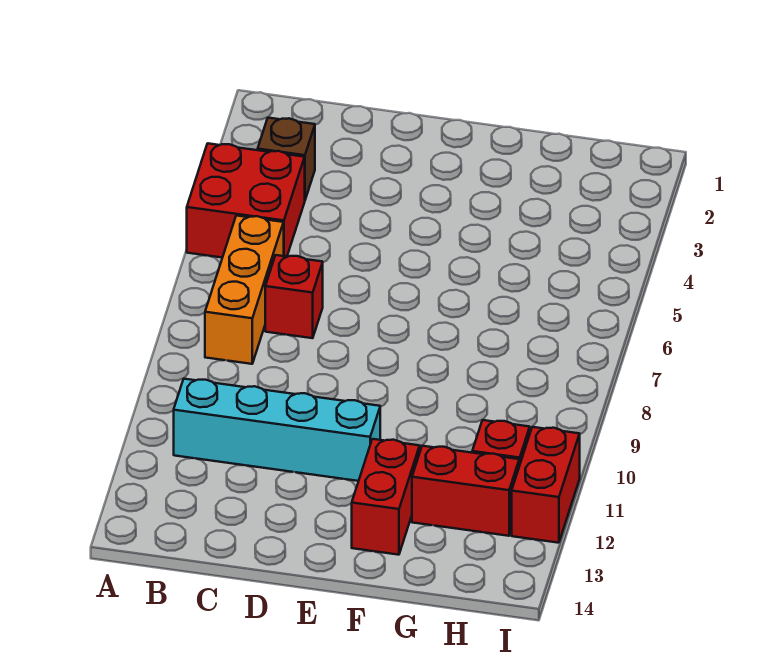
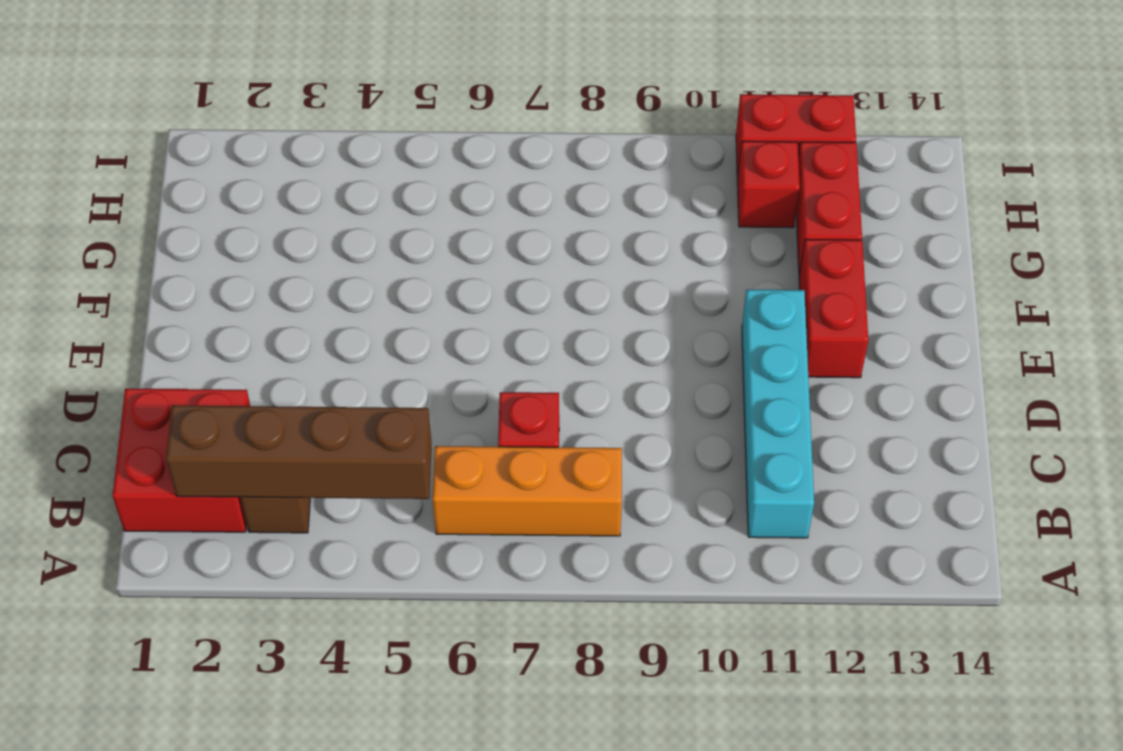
red 2x2 brick [187,143,305,258] -> red 2x2 brick moved to [113,389,250,532]
none -> brown 1x4 brick [166,405,432,499]
red 1x2 brick [352,439,420,555] -> red 1x2 brick turned to [799,239,868,378]

